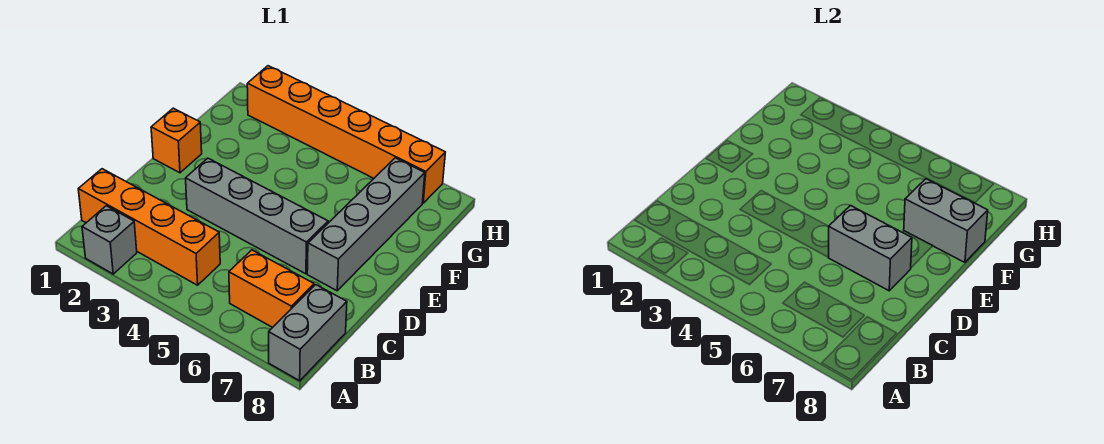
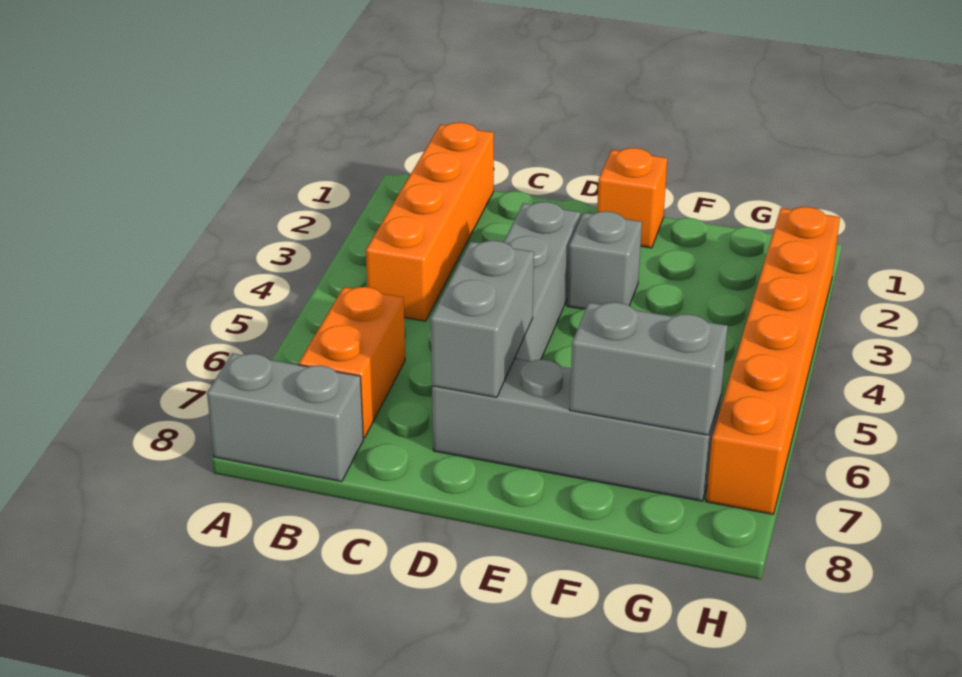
grey 1x1 brick [82,206,137,274] -> grey 1x1 brick moved to [567,211,642,309]
grey 1x2 brick [904,179,988,262] -> grey 1x2 brick turned to [570,302,728,435]

